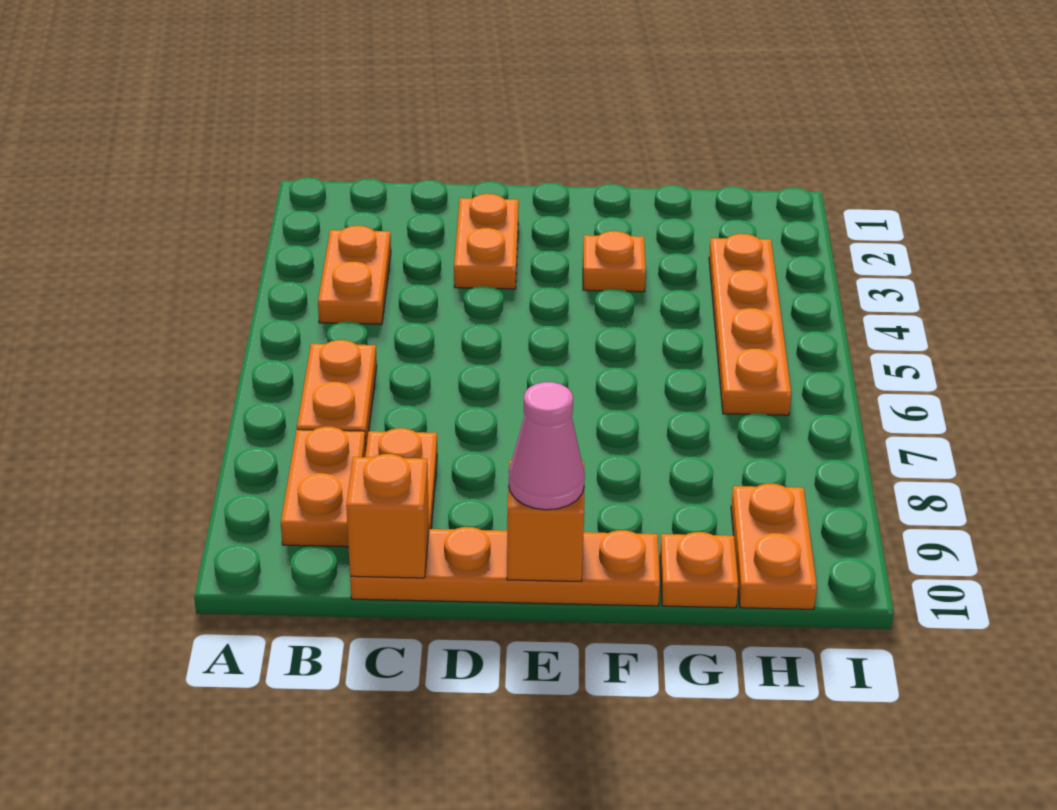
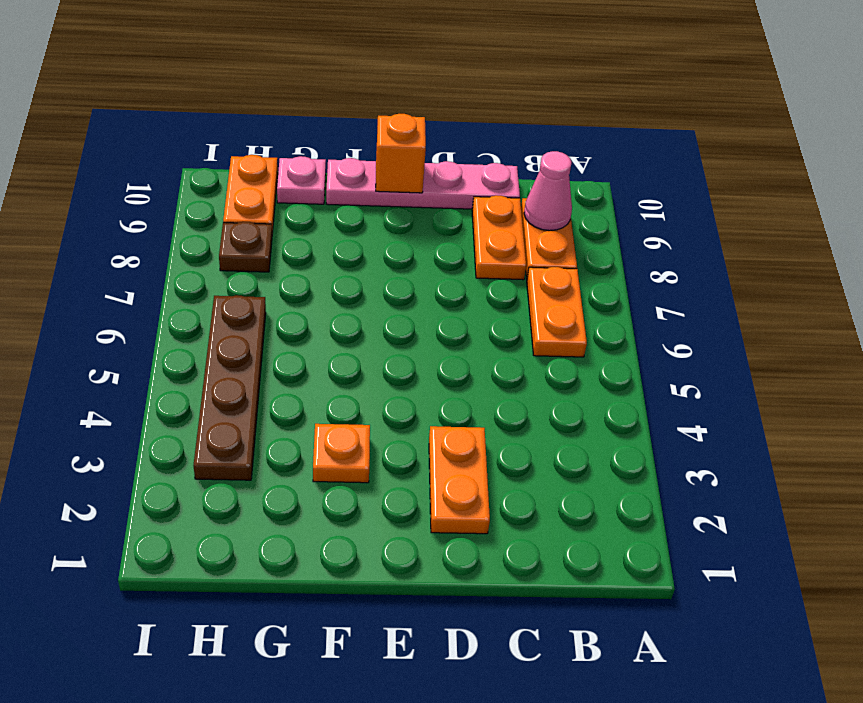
orange 1x2 plate [318,226,391,324] -> none
orange 1x4 plate [350,527,660,606] -> pink 1x4 plate [326,158,520,209]
orange 1x1 brick [346,454,429,578] -> none
pink 1x1 cone [509,382,585,510] -> pink 1x1 cone moved to [524,151,572,231]
orange 1x1 plate [660,532,738,608] -> pink 1x1 plate [277,156,326,204]
orange 1x4 plate [709,234,792,415] -> brown 1x4 plate [193,295,266,480]
none -> brown 1x1 plate [219,222,272,272]

